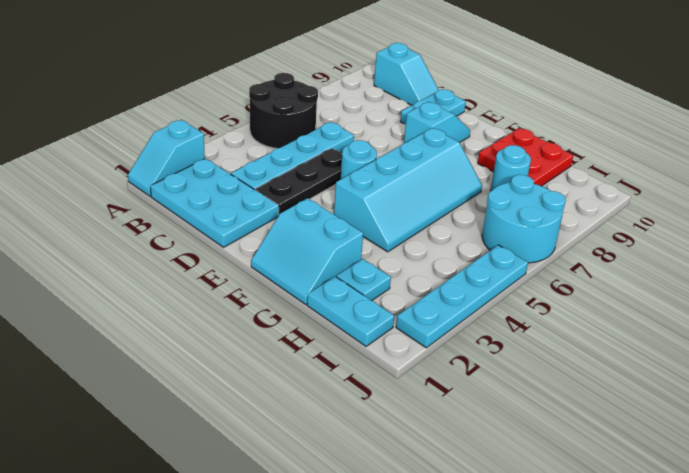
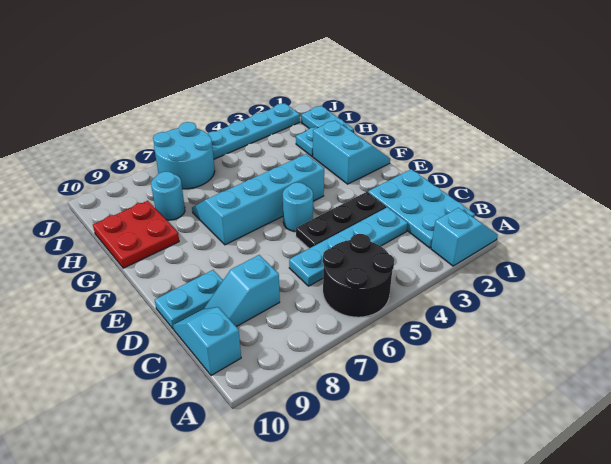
cyan 1x2 slope [404,102,470,143] -> cyan 1x2 slope moved to [204,255,280,327]

